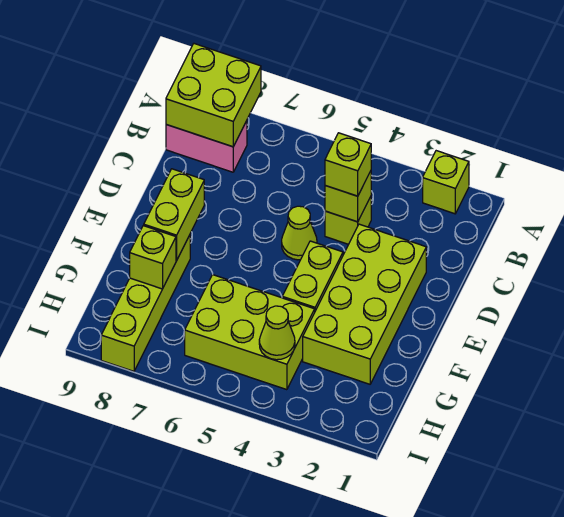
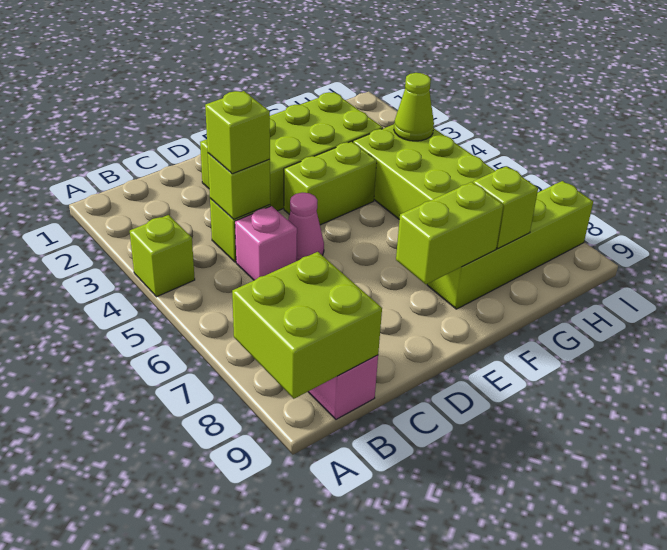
lime 1x1 brick [423,151,469,214] -> lime 1x1 brick moved to [130,215,195,297]
none -> pink 1x1 brick [235,206,297,280]
lime 1x1 cone [282,206,317,260] -> pink 1x1 cone [288,193,324,261]

